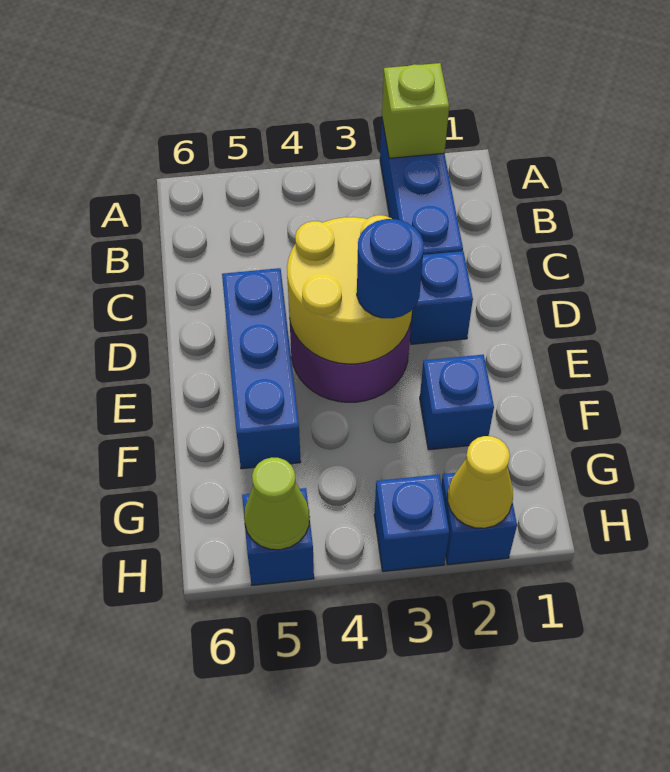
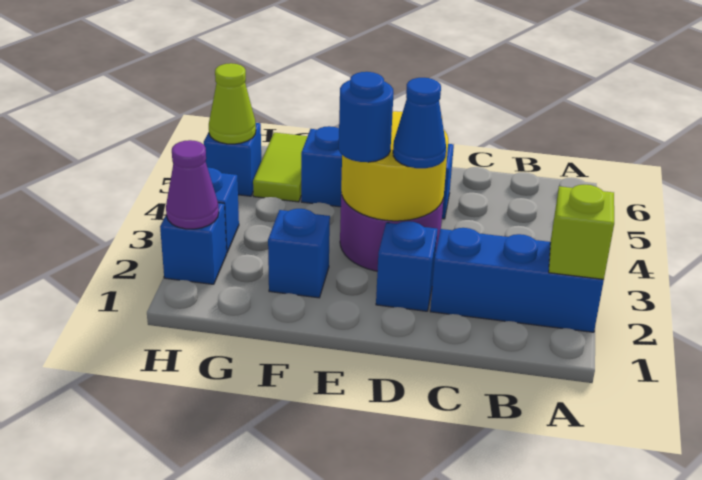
none -> blue 1x1 cone [393,78,446,168]
none -> lime 1x2 tile [253,133,308,202]
yellow 1x1 cone [448,436,513,528] -> purple 1x1 cone [166,140,219,229]

